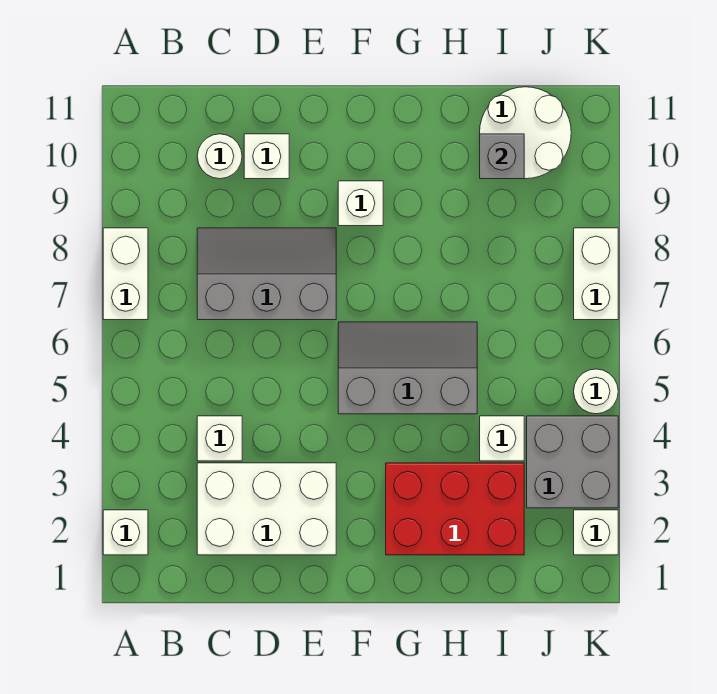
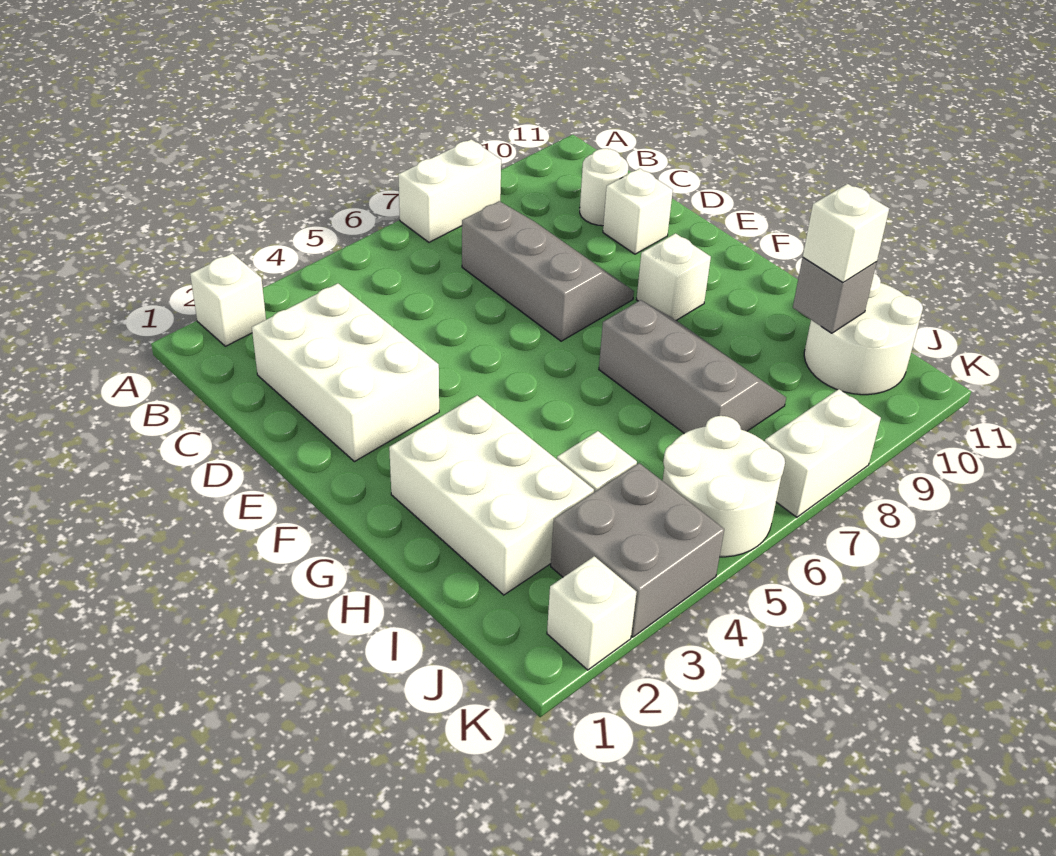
white 1x1 brick [197,416,242,461] -> white 1x1 brick moved to [803,184,889,282]
grey 2x3 slope [338,322,477,414] -> grey 2x3 slope moved to [599,300,786,433]
red 2x3 brick [386,463,524,555] -> white 2x3 brick [389,396,594,595]
white 1x1 round brick [574,369,618,414] -> white 2x2 round brick [663,416,785,557]

